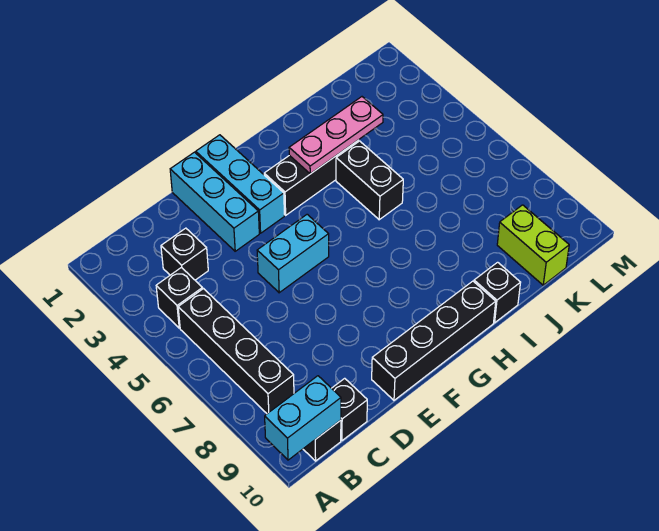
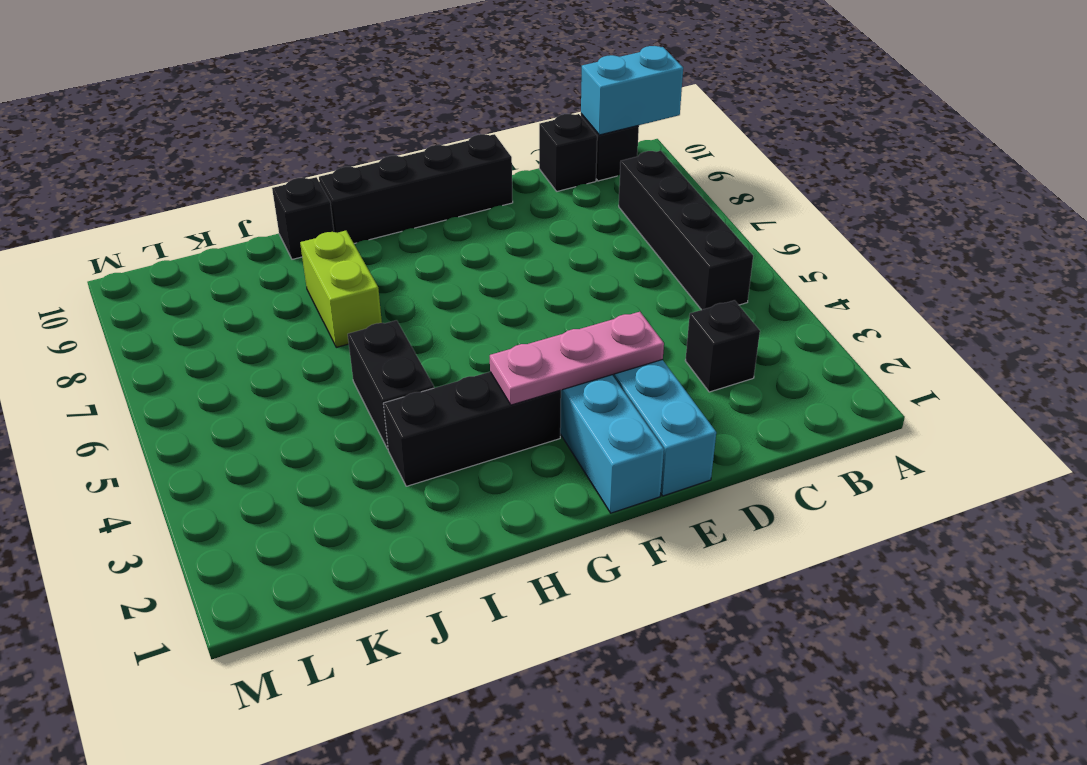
black 1x1 brick [156,267,203,328] -> none
cyan 1x2 brick [257,214,329,293] -> none
pink 1x3 plate [289,97,383,174] -> pink 1x3 plate moved to [490,312,664,405]
lime 1x2 brick [497,205,569,285] -> lime 1x2 brick moved to [300,231,382,347]

